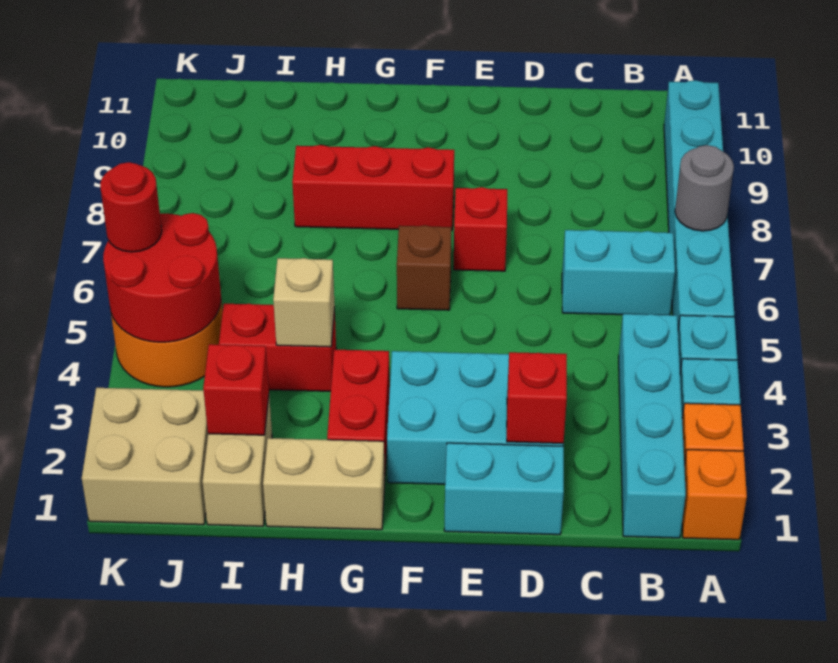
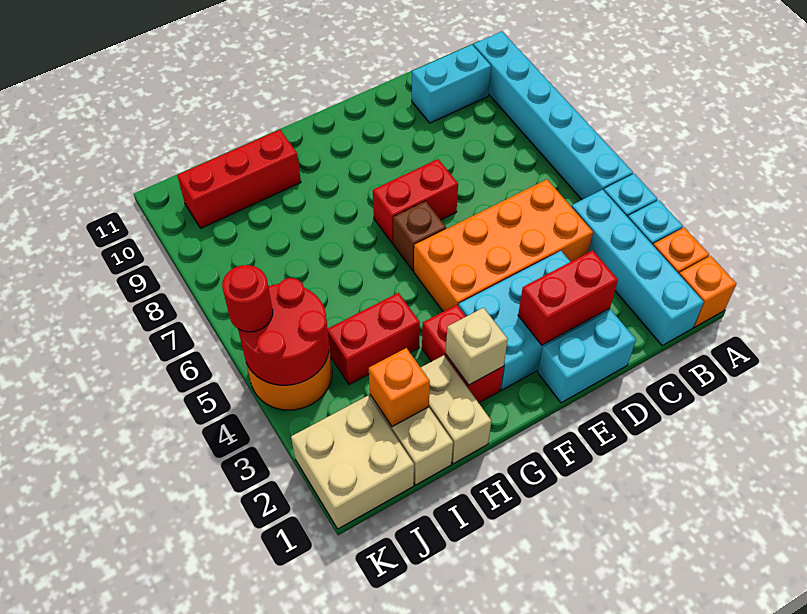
grey 1x1 round brick [675,145,734,231] -> none
cyan 1x2 brick [562,230,675,315] -> cyan 1x2 brick moved to [412,45,491,123]
none -> orange 2x4 brick [414,179,593,312]
red 1x1 brick [507,352,567,443] -> red 1x2 brick [518,250,618,345]
red 1x1 brick [454,187,507,271] -> red 1x2 brick [373,159,458,243]
red 1x3 brick [292,145,454,231] -> red 1x3 brick moved to [177,130,301,228]
tan 1x2 brick [263,438,385,530] -> tan 1x2 brick turned to [421,355,491,464]
tan 1x1 brick [273,258,335,347] -> tan 1x1 brick moved to [446,308,508,385]
red 1x1 brick [203,344,269,435] -> orange 1x1 brick [369,348,430,427]

